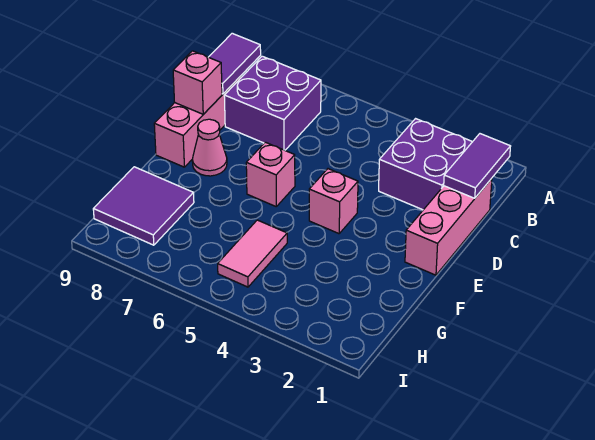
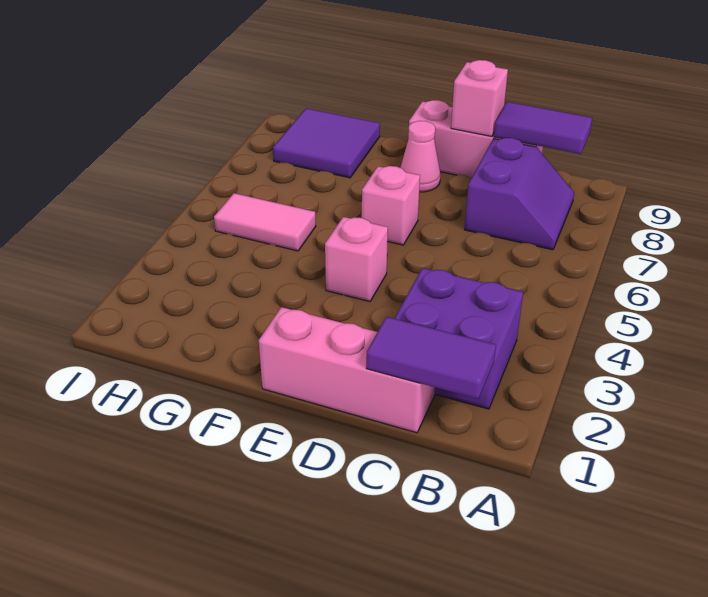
purple 2x2 brick [224,56,321,150] -> purple 2x2 slope [465,138,574,250]

